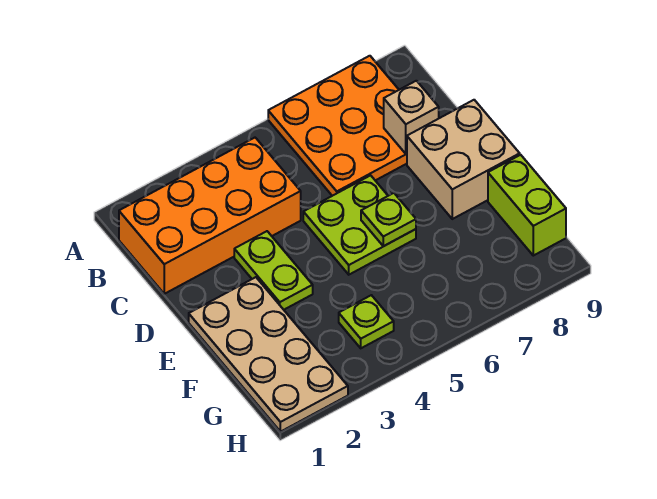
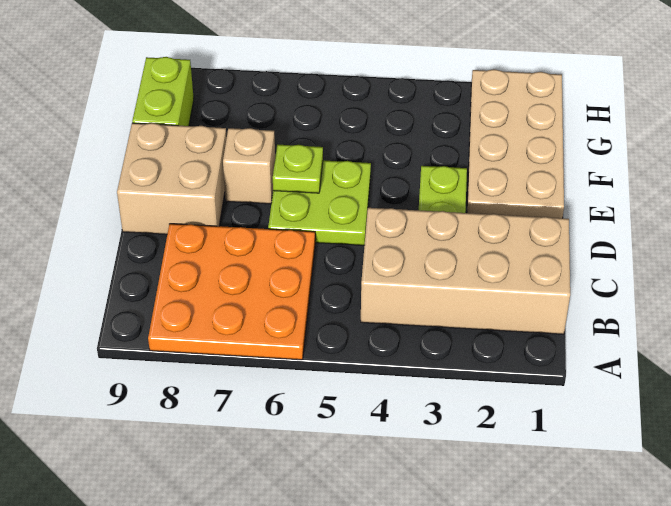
orange 2x4 brick [119,138,301,294] -> tan 2x4 brick [361,208,570,334]
tan 1x1 brick [384,81,439,154] -> tan 1x1 brick moved to [223,128,275,204]
lime 1x1 plate [339,295,394,348] -> none

